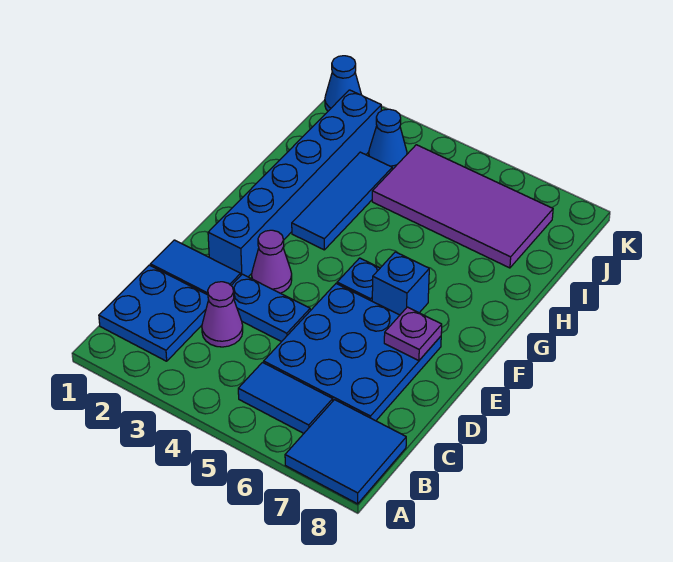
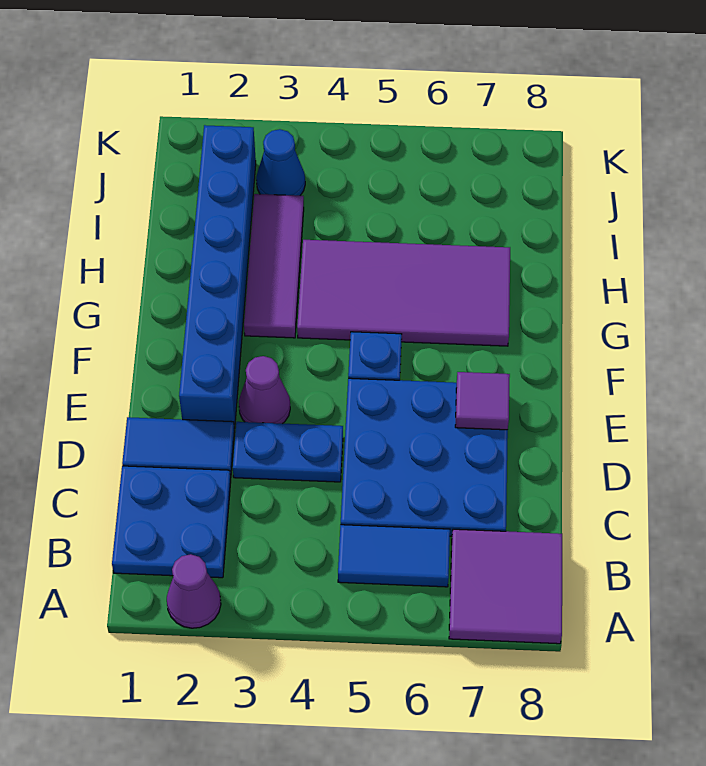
blue 2x2 tile [285,400,406,504] -> purple 2x2 tile [449,529,562,644]
purple 1x1 cone [202,282,243,347] -> purple 1x1 cone moved to [167,554,221,628]
purple 1x1 plate [384,307,442,361] -> purple 1x1 tile [455,372,510,430]
blue 1x1 brick [372,252,429,315] -> none
blue 1x3 tile [292,152,392,250] -> purple 1x3 tile [244,194,304,338]
purple 2x4 tile [372,145,553,268] -> purple 2x4 tile moved to [297,240,510,346]
blue 1x1 cone [325,56,361,111] -> none

